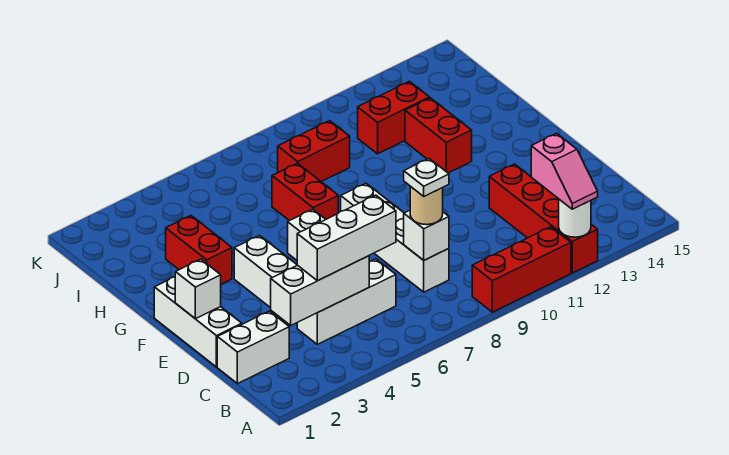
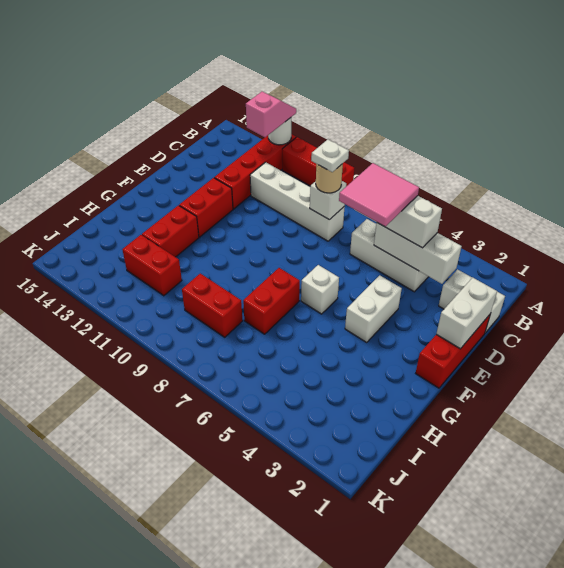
none -> pink 2x2 tile [339,163,419,227]
white 1x4 brick [341,183,449,292] -> white 1x4 brick turned to [250,162,345,241]
white 1x3 brick [154,277,242,367] -> red 1x3 brick [416,315,490,388]
white 1x1 brick [175,259,221,319] -> white 1x2 brick [436,277,497,349]
red 1x2 brick [166,216,232,284] -> red 1x2 brick moved to [179,178,233,237]

